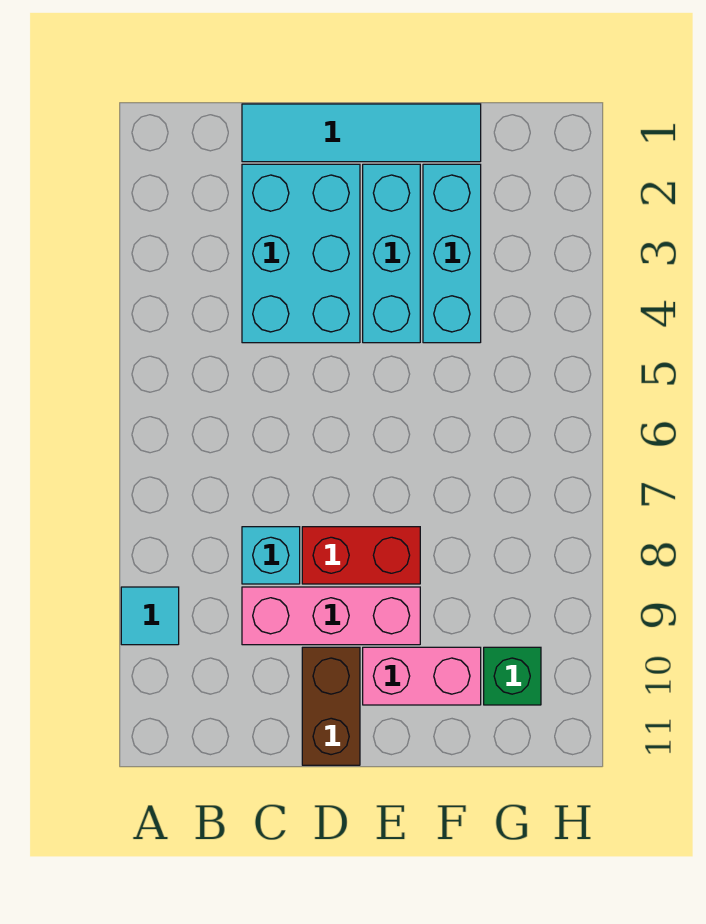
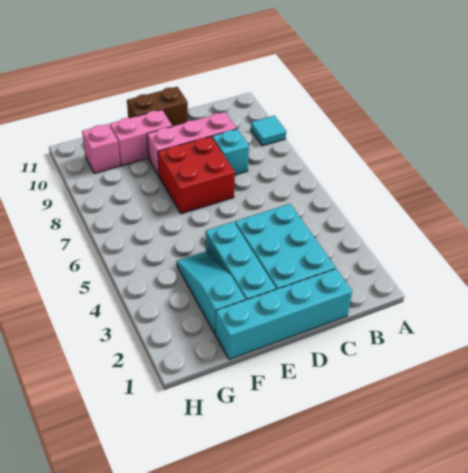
cyan 1x4 tile [242,104,481,162] -> cyan 1x4 brick [215,269,352,359]
red 1x2 brick [302,527,420,584] -> red 2x2 brick [158,136,235,214]
brown 1x2 brick [302,647,360,765] -> brown 1x2 brick turned to [127,87,188,126]
cyan 1x3 brick [423,164,481,343] -> cyan 1x3 slope [176,252,245,333]
green 1x1 brick [484,647,541,705] -> pink 1x1 brick [82,124,120,174]

